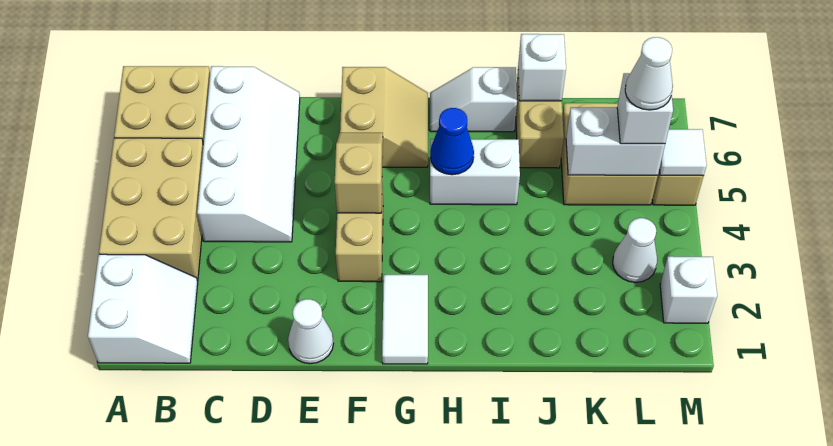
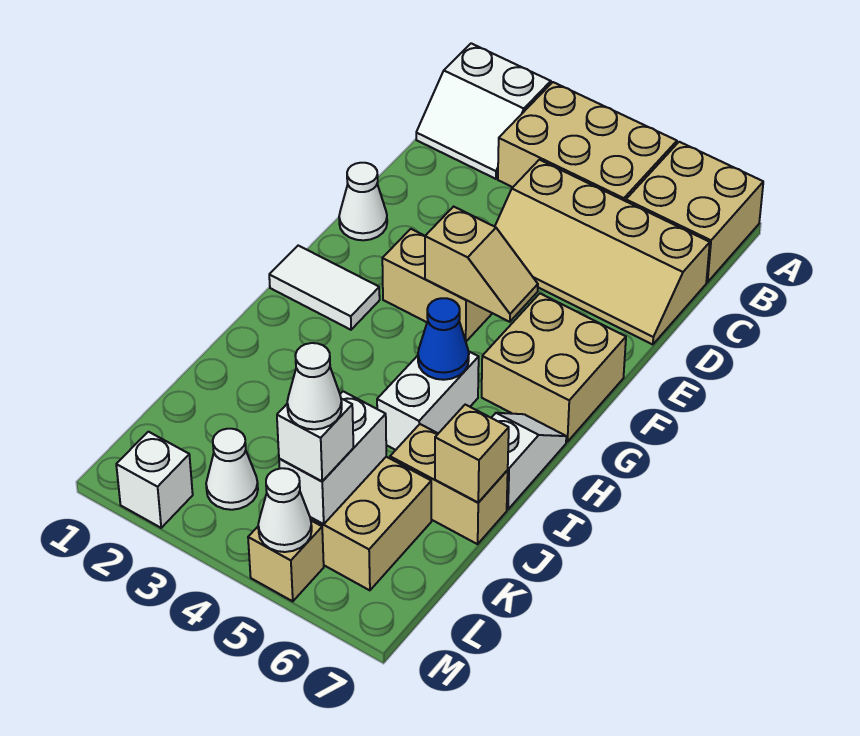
white 2x4 slope [197,66,300,242] -> tan 2x4 slope [495,160,710,345]
tan 2x2 slope [340,67,428,167] -> tan 2x2 brick [482,294,626,442]
white 1x1 brick [518,34,566,101] -> tan 1x1 brick [435,405,509,503]
white 1x1 tile [659,129,707,176] -> white 1x1 cone [258,468,312,552]

